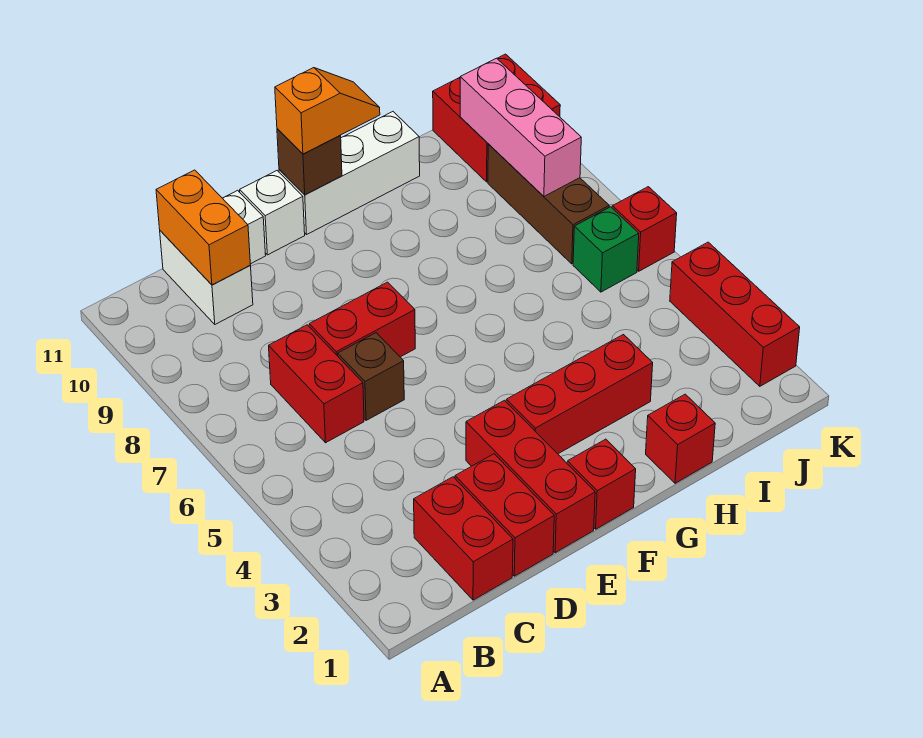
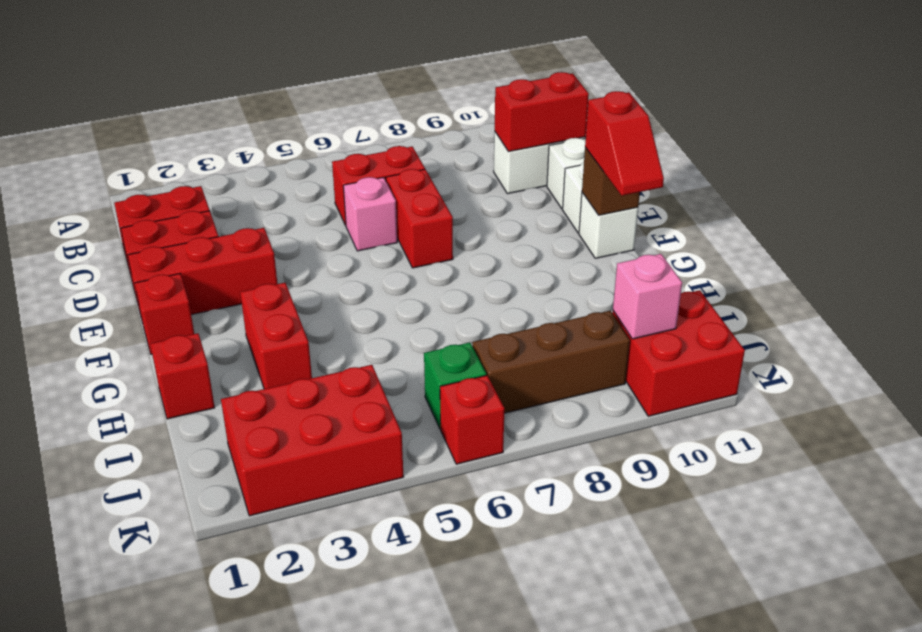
orange 1x2 brick [156,170,250,285] -> red 1x2 brick [495,72,589,152]
brown 1x1 brick [338,333,404,420] -> pink 1x1 brick [343,177,397,251]
red 1x3 brick [506,335,653,454] -> red 1x2 brick [240,283,312,389]
white 1x3 brick [279,112,420,234] -> white 1x1 brick [579,193,638,258]
orange 1x2 slope [275,68,380,154] -> red 1x2 slope [585,91,664,196]
pink 1x3 brick [460,58,581,196] -> pink 1x1 brick [613,254,682,339]
red 1x3 brick [670,242,800,386] -> red 2x3 brick [221,365,403,516]

